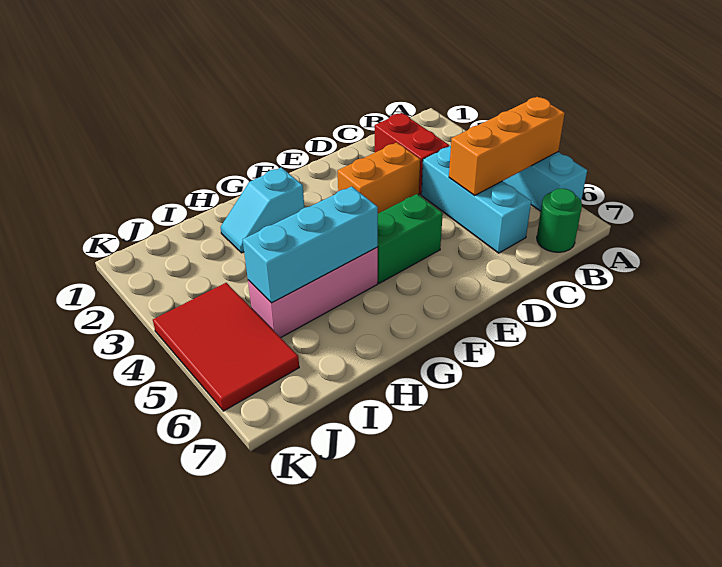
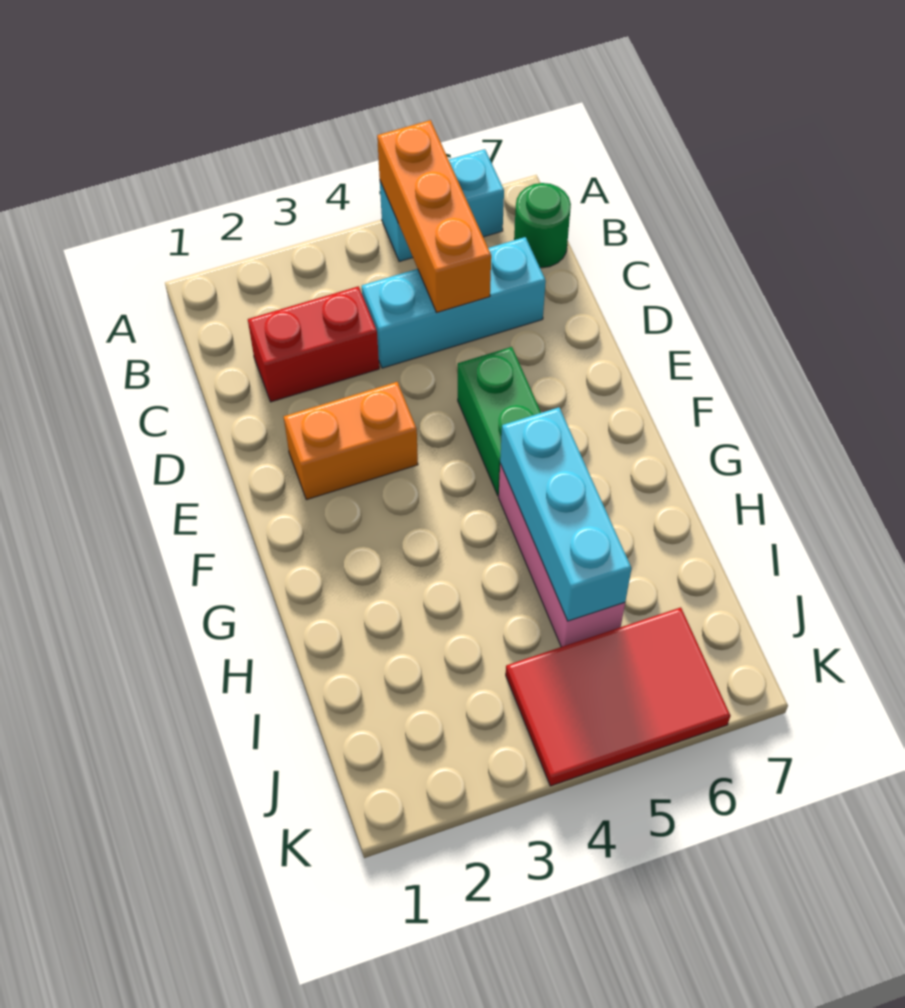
orange 1x2 brick [338,143,420,213] -> orange 1x2 brick turned to [284,382,418,500]
cyan 1x2 slope [220,167,304,253] -> none

